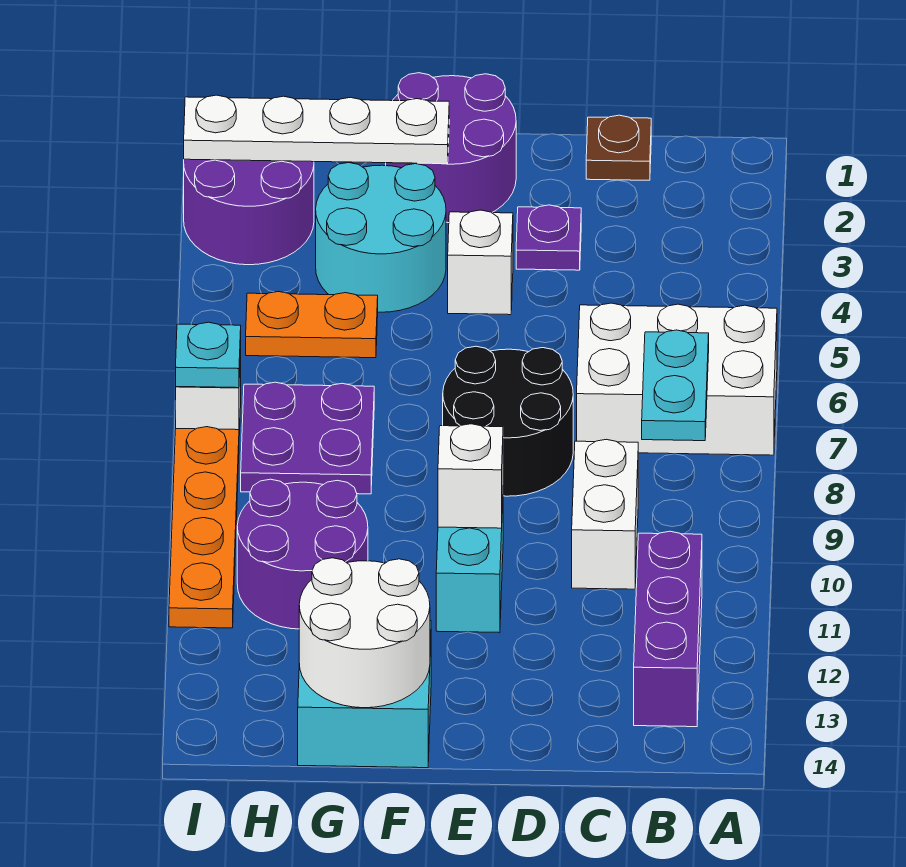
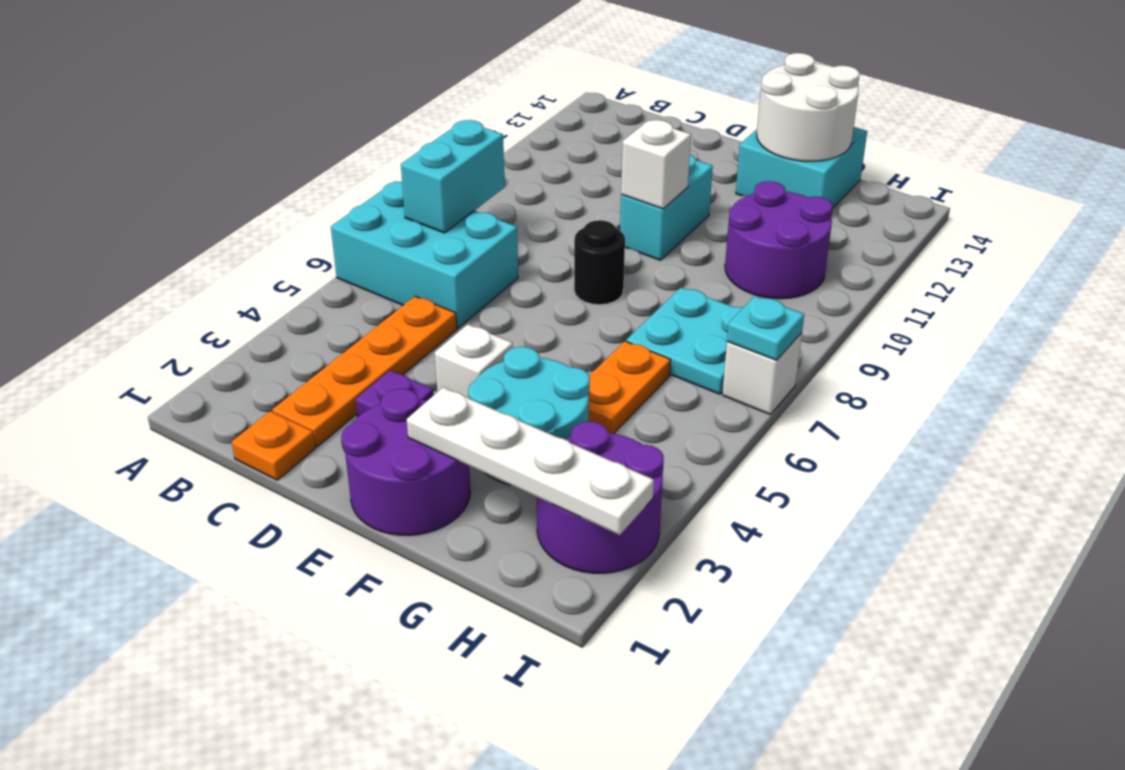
white 2x3 brick [577,303,777,455] -> cyan 2x3 brick [331,181,518,328]
cyan 1x2 plate [642,330,709,441] -> cyan 1x2 brick [401,120,505,233]
purple 1x3 brick [634,531,702,727] -> none
brown 1x1 plate [586,115,651,180] -> orange 1x1 plate [232,411,315,480]
white 1x2 brick [572,439,638,589] -> none
black 2x2 round brick [443,346,573,496] -> black 1x1 round brick [574,220,625,305]
orange 1x2 plate [246,292,378,358] -> orange 1x2 plate turned to [588,341,671,434]
purple 2x2 plate [241,382,374,494] -> cyan 2x2 plate [626,288,743,394]
orange 1x4 plate [169,427,239,628] -> orange 1x4 plate moved to [272,296,457,447]

